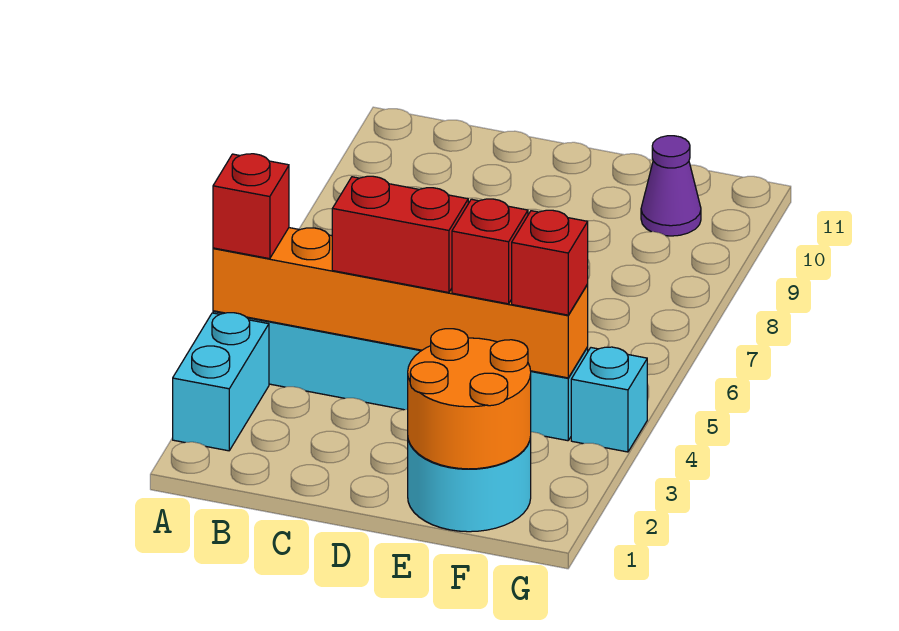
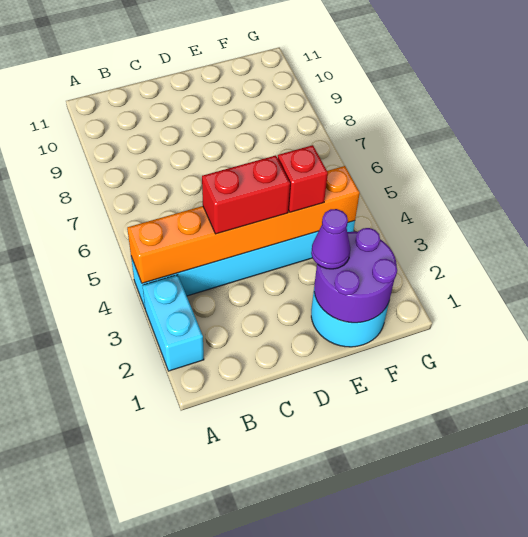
red 1x1 brick [213,154,289,259] -> none
orange 2x2 round brick [408,329,531,469] -> purple 2x2 round brick [314,228,397,323]
red 1x1 brick [512,210,588,315] -> none
purple 1x1 cone [641,136,701,236] -> purple 1x1 cone moved to [311,209,350,269]
cyan 1x1 brick [571,347,647,452] -> none

